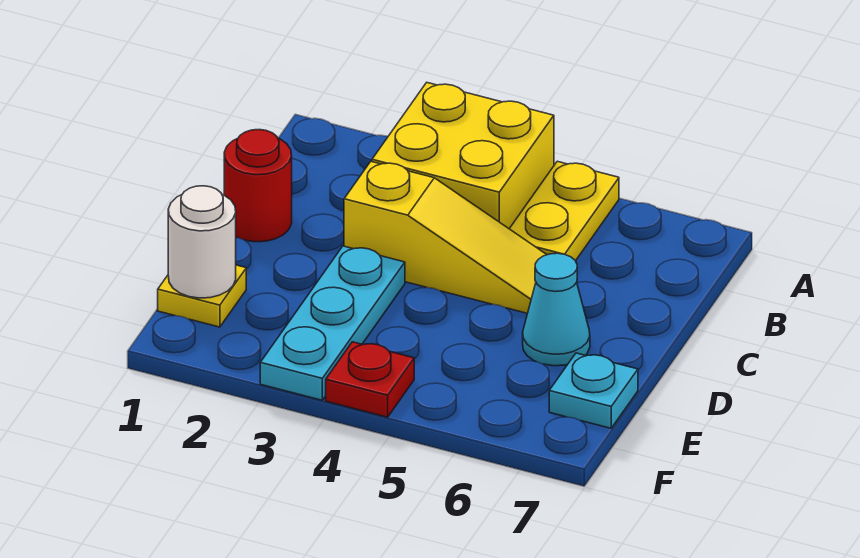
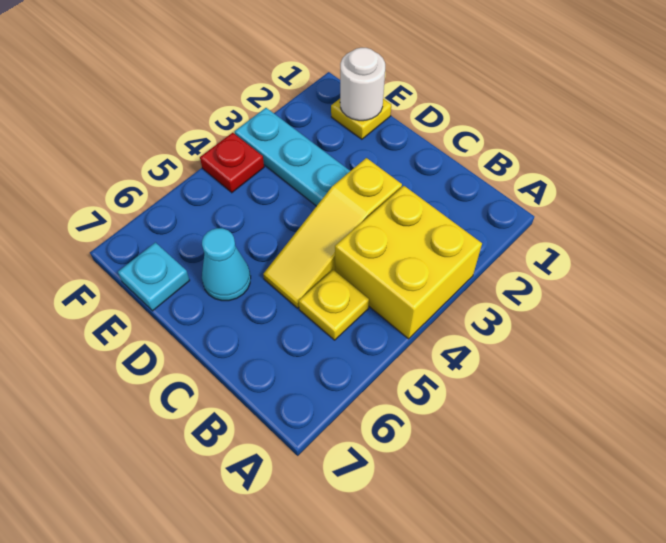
yellow 1x2 plate [509,161,619,261] -> yellow 1x1 plate [299,270,369,340]
red 1x1 round brick [224,130,292,242] -> none

